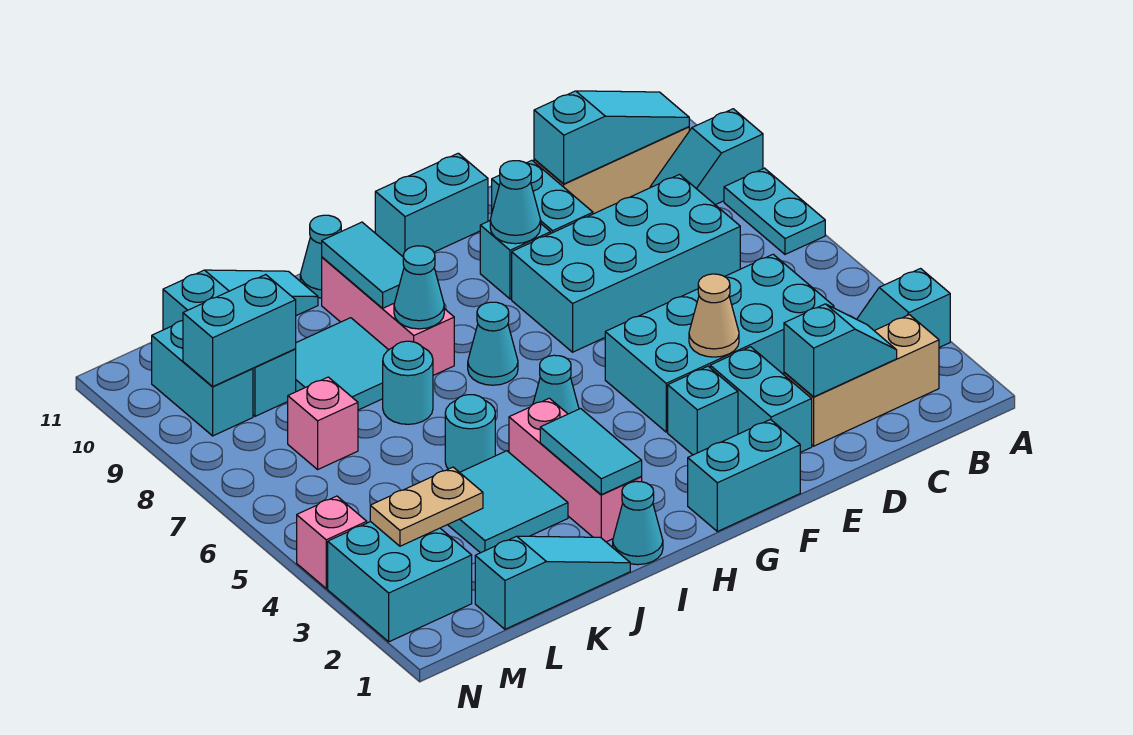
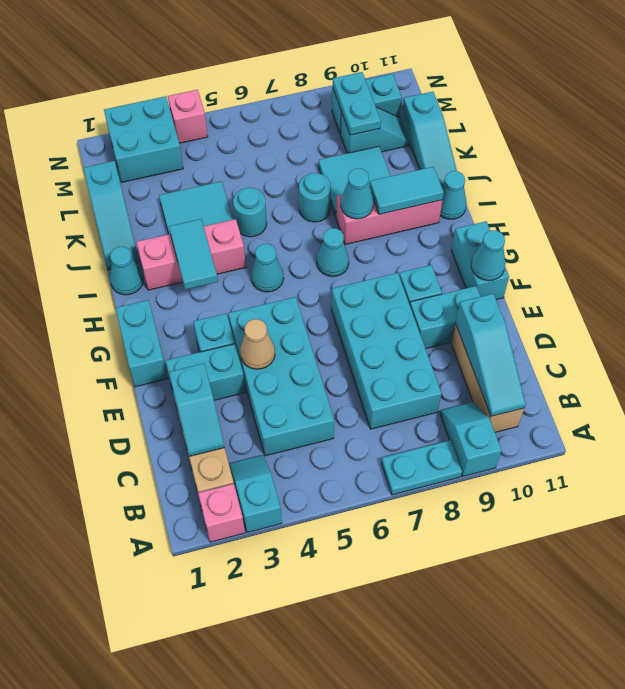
cyan 1x1 cone [490,161,541,244] -> cyan 1x1 cone moved to [471,230,506,281]
cyan 1x2 tile [540,409,642,495] -> cyan 1x2 tile turned to [169,219,218,290]
tan 1x2 plate [370,467,483,546] -> none
pink 1x1 brick [288,377,358,469] -> pink 1x1 brick moved to [198,484,245,542]
cyan 1x2 brick [183,275,296,386] -> cyan 1x2 plate [333,72,381,135]

